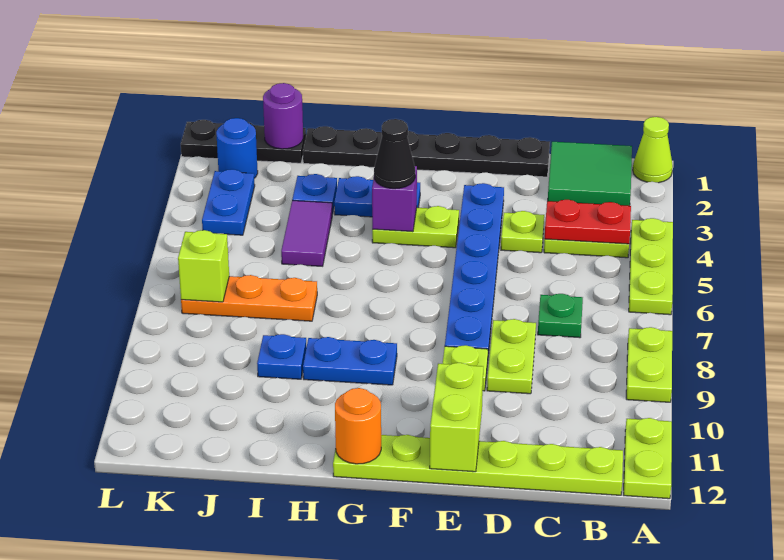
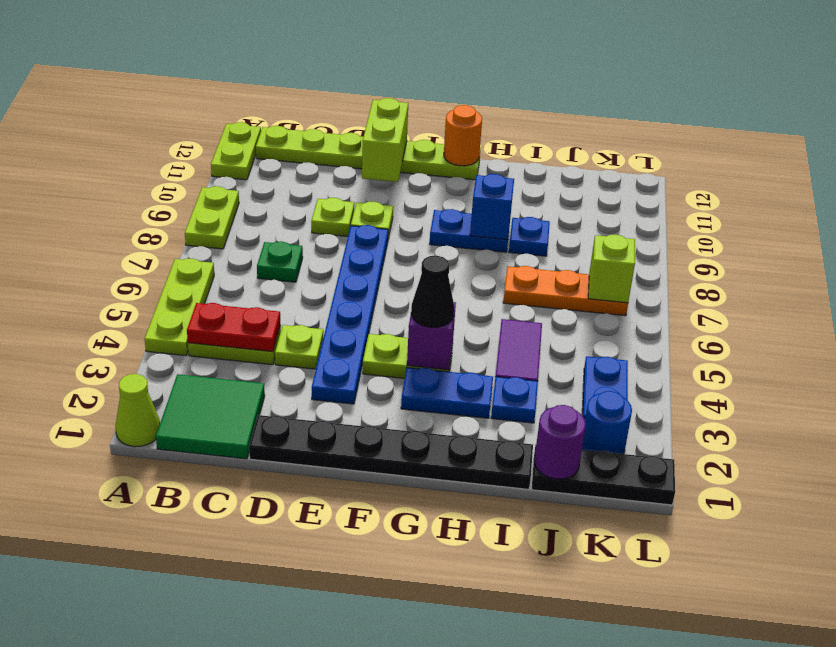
lime 1x2 plate [487,319,536,394] -> lime 1x1 plate [311,198,354,237]
none -> blue 1x1 brick [470,174,514,240]

